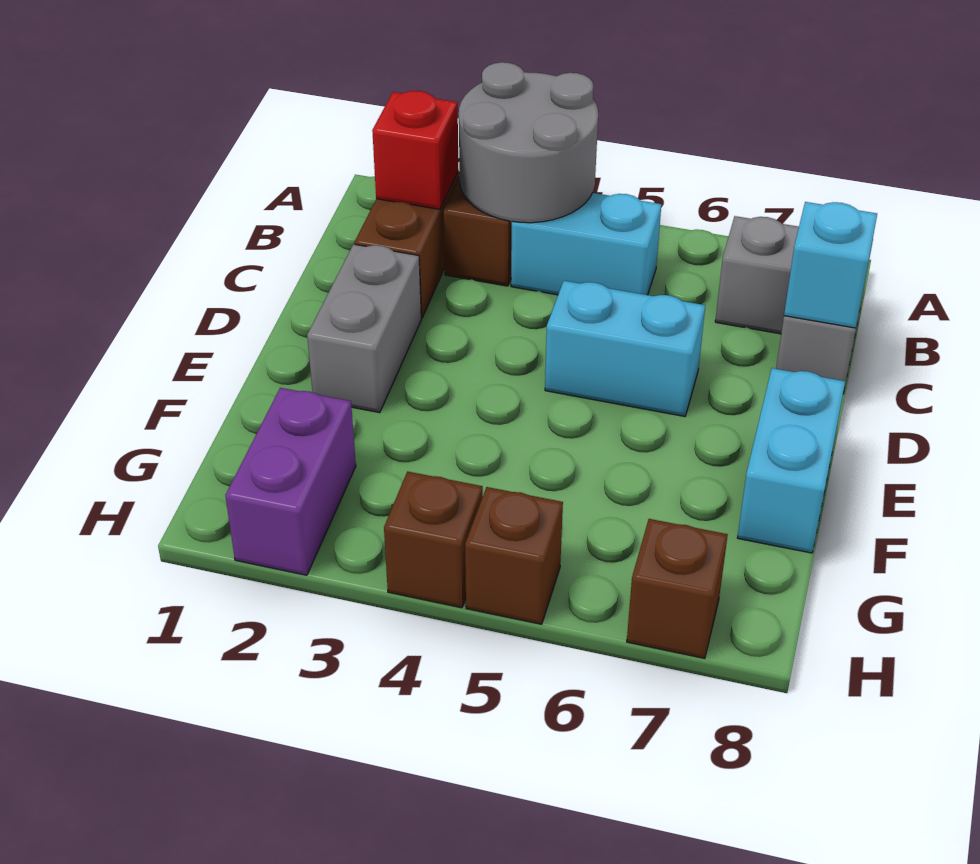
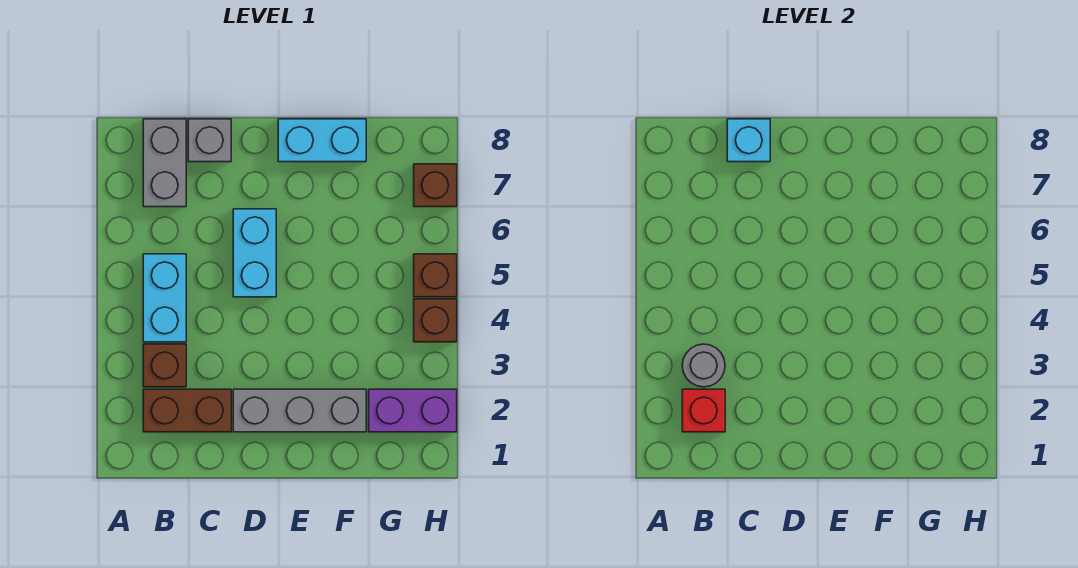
grey 2x2 round brick [459,62,598,223] -> grey 1x1 round brick [682,344,725,387]
grey 1x2 brick [307,244,421,413] -> grey 1x3 brick [233,389,366,432]

